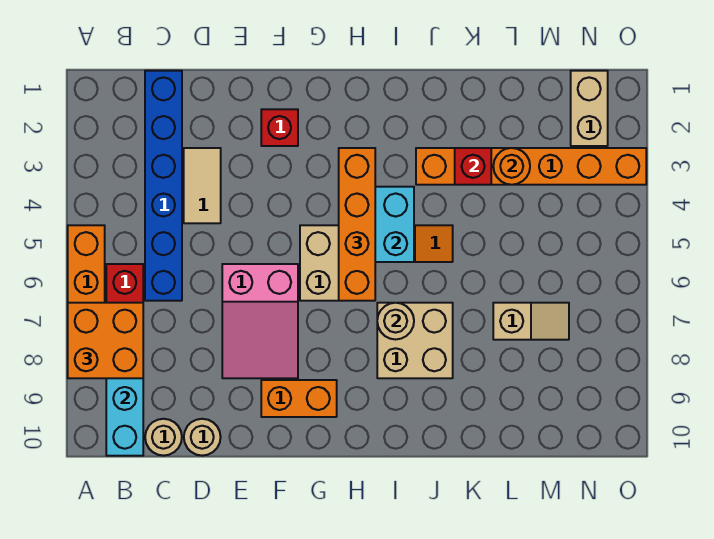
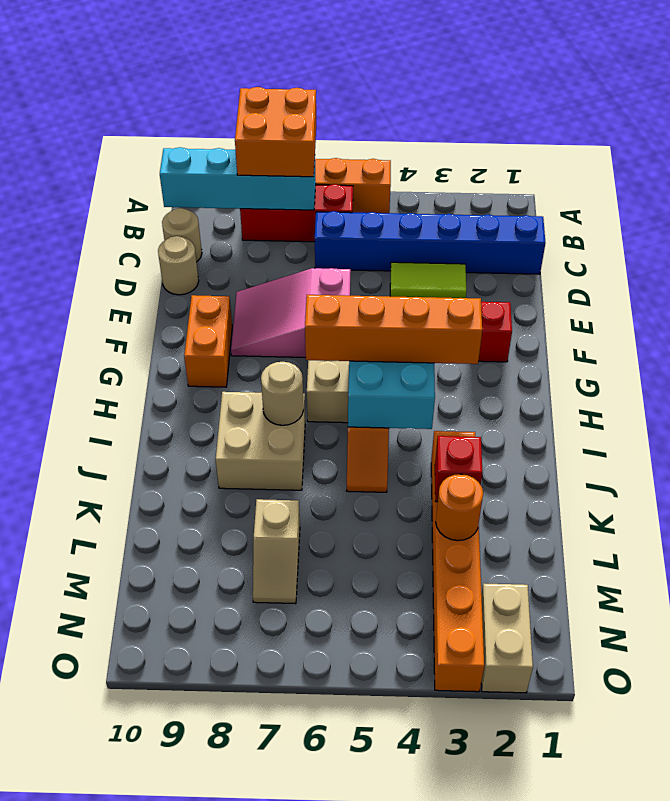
tan 1x2 tile [184,148,221,223] -> lime 1x2 tile [390,262,467,298]
tan 1x2 brick [571,71,608,146] -> tan 1x2 brick turned to [481,583,533,693]

